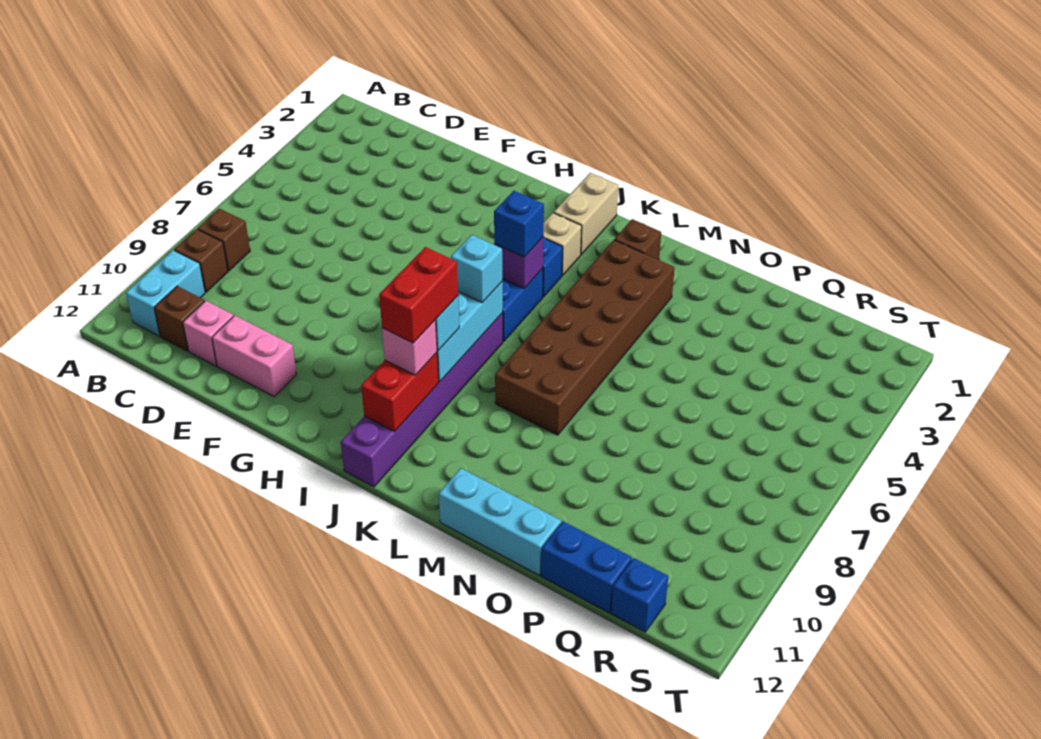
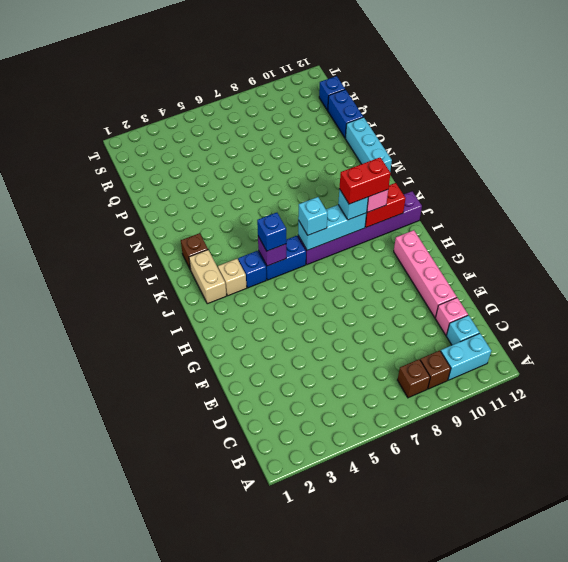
brown 1x1 brick [154,286,205,351] -> cyan 1x1 brick [446,315,480,345]
pink 1x2 brick [212,315,297,397] -> pink 1x4 brick [394,230,457,318]
tan 1x2 brick [554,173,618,254] -> tan 1x2 brick turned to [189,250,226,304]
brown 2x6 brick [495,240,675,435] -> none

